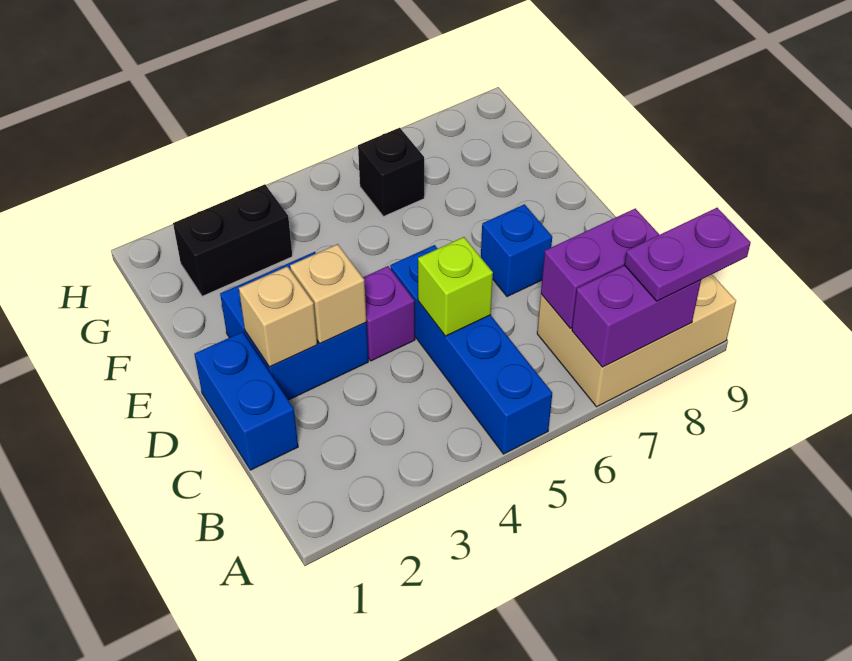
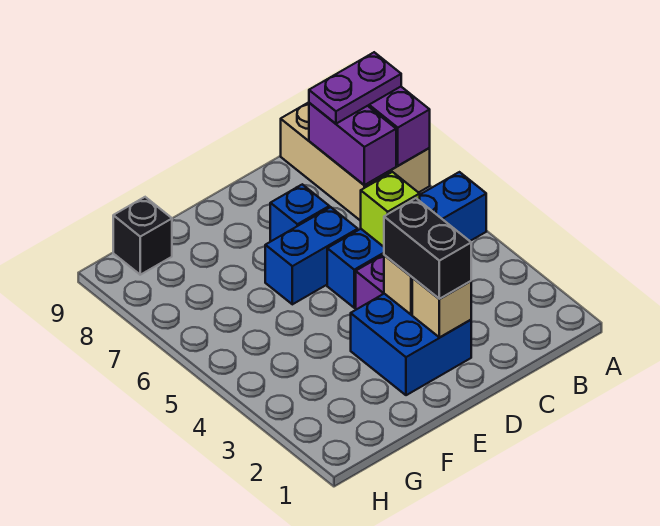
purple 1x2 plate [624,208,751,301] -> purple 1x2 plate turned to [309,52,401,124]
blue 1x2 brick [194,332,298,470] -> blue 1x2 brick moved to [265,207,358,304]
black 1x2 brick [173,184,292,296] -> black 1x2 brick moved to [384,198,471,299]
black 1x1 brick [358,128,424,216] -> black 1x1 brick moved to [113,197,172,275]

